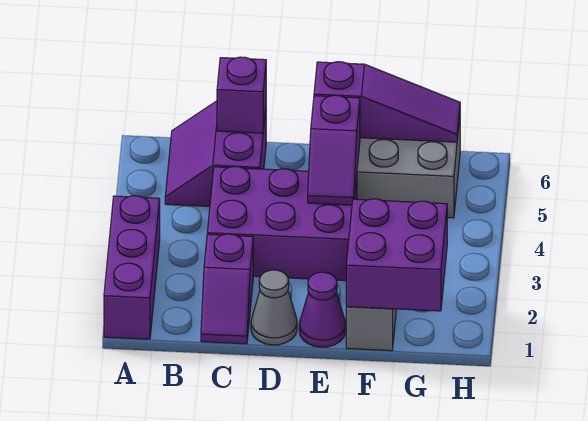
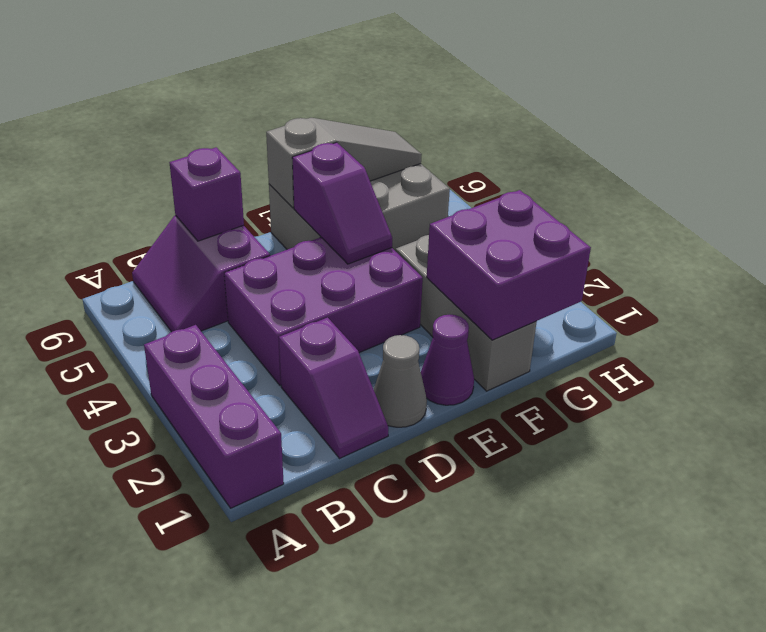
purple 1x3 slope [314,62,460,142] -> grey 1x3 slope [266,118,422,208]

